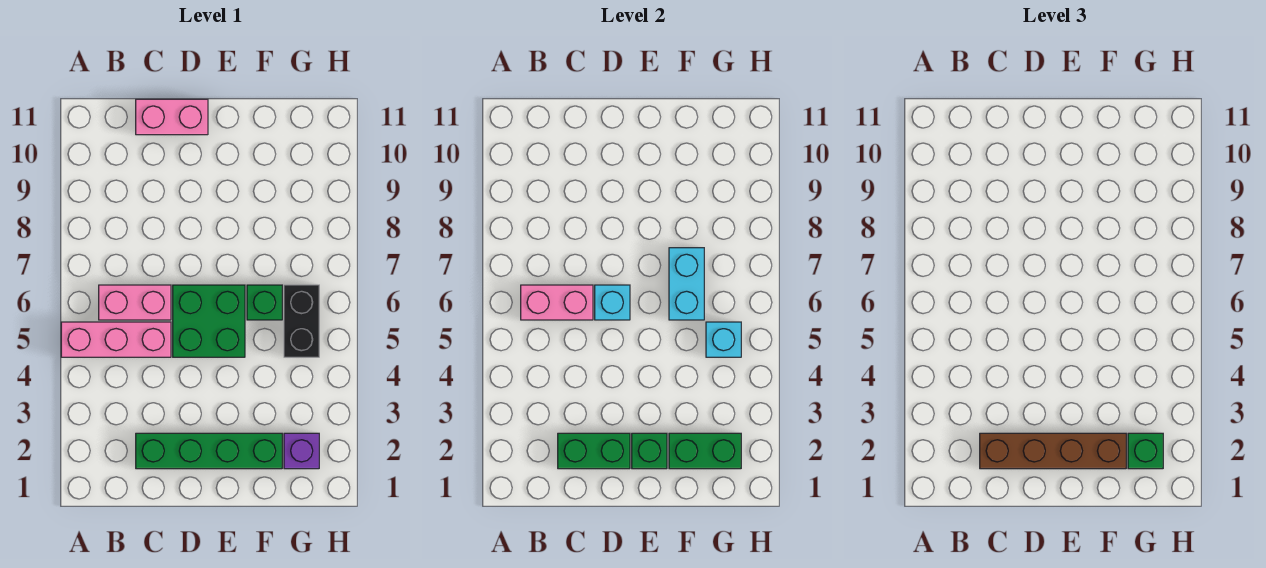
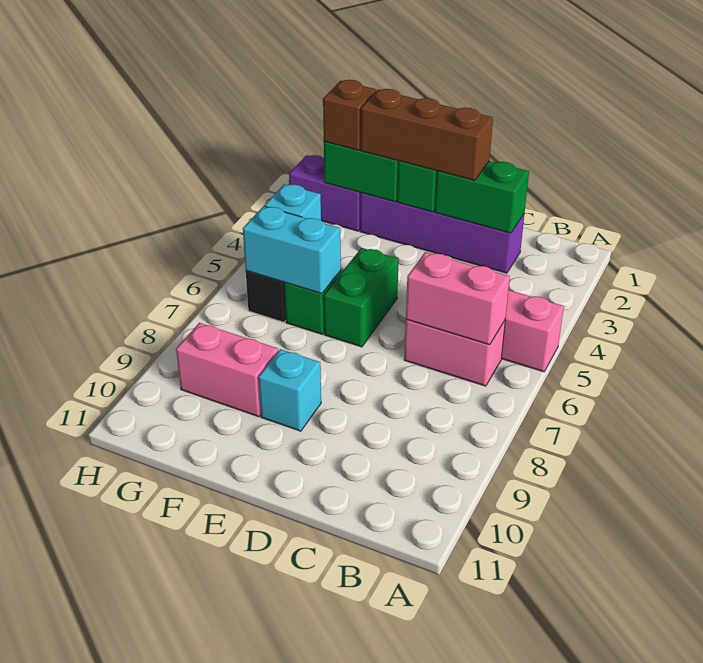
green 1x4 brick [136,433,282,469] -> purple 1x4 brick [360,193,525,273]
brown 1x4 brick [980,433,1126,469] -> brown 1x3 brick [361,89,493,180]
pink 1x2 brick [136,99,208,135] -> pink 1x2 brick moved to [176,323,278,417]
green 2x2 brick [173,285,245,357] -> green 1x2 brick [324,248,399,347]
cyan 1x1 brick [595,285,630,320] -> cyan 1x1 brick moved to [259,349,321,431]
cyan 1x2 brick [669,248,704,320] -> cyan 1x2 brick turned to [243,206,341,294]
purple 1x1 brick [284,433,319,469] -> purple 1x2 brick [289,155,361,231]
green 1x1 brick [1128,433,1163,469] -> brown 1x1 brick [323,80,376,150]

